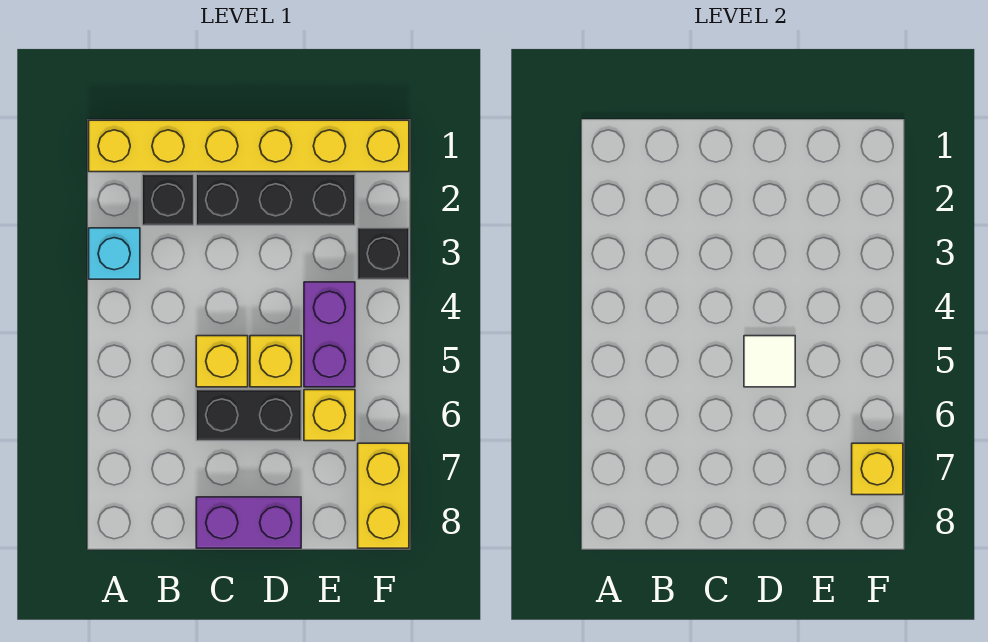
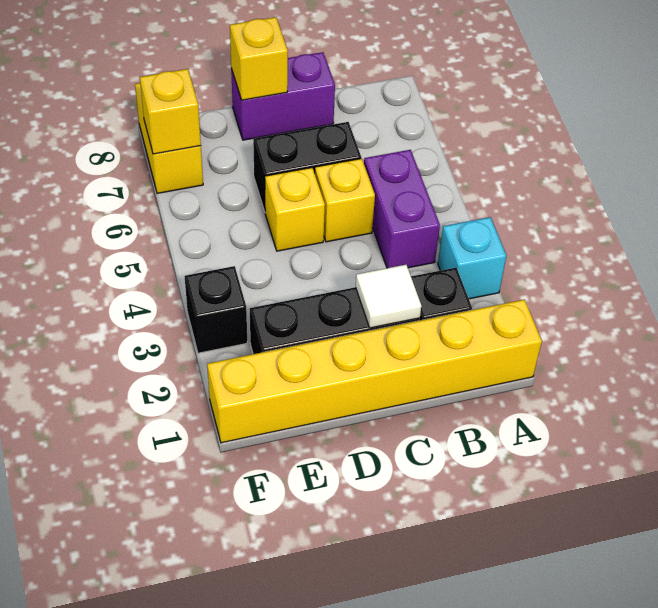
white 1x1 tile [744,336,795,387] -> white 1x1 tile moved to [356,265,421,328]
purple 1x2 brick [304,282,355,387] -> purple 1x2 brick moved to [364,150,440,268]
yellow 1x1 brick [304,390,355,441] -> yellow 1x1 brick moved to [230,17,288,100]

